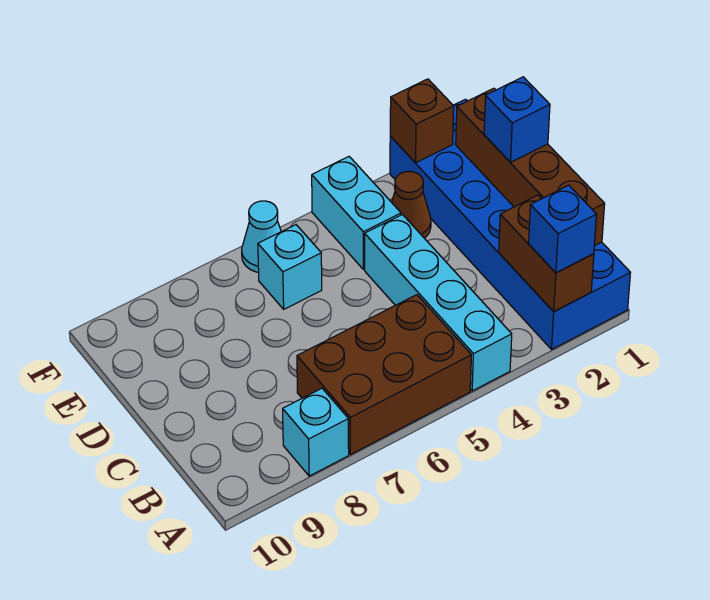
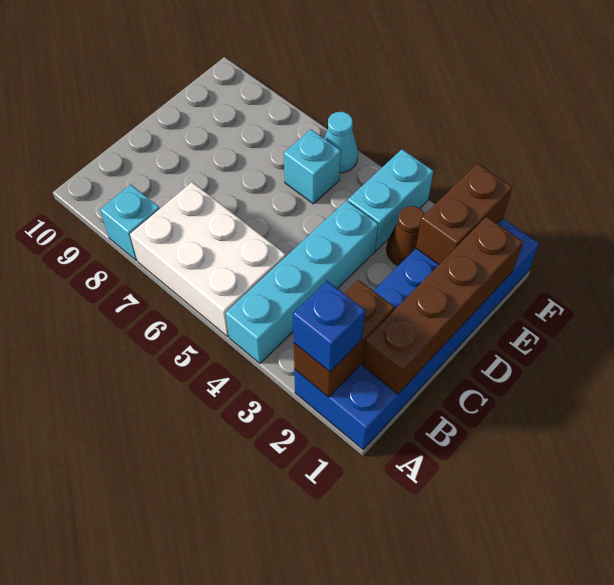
brown 2x3 brick [297,295,471,455] -> white 2x3 brick [130,182,286,337]
blue 1x1 brick [484,77,550,162] -> none
brown 1x1 brick [390,79,454,163] -> brown 1x2 brick [416,163,512,264]

